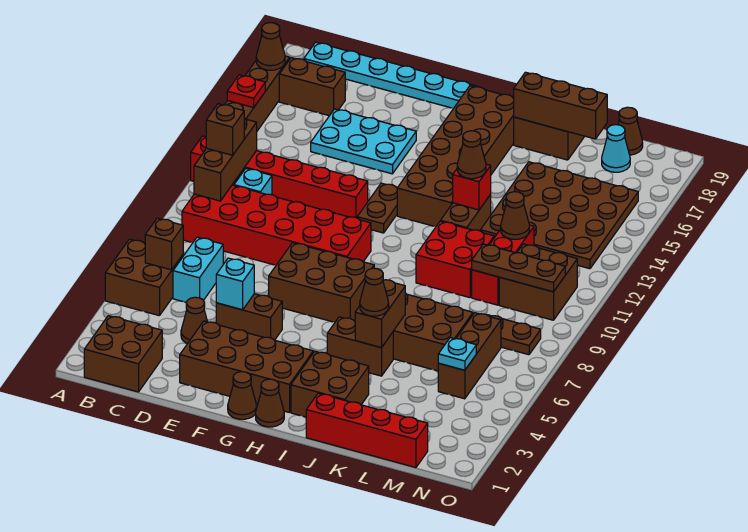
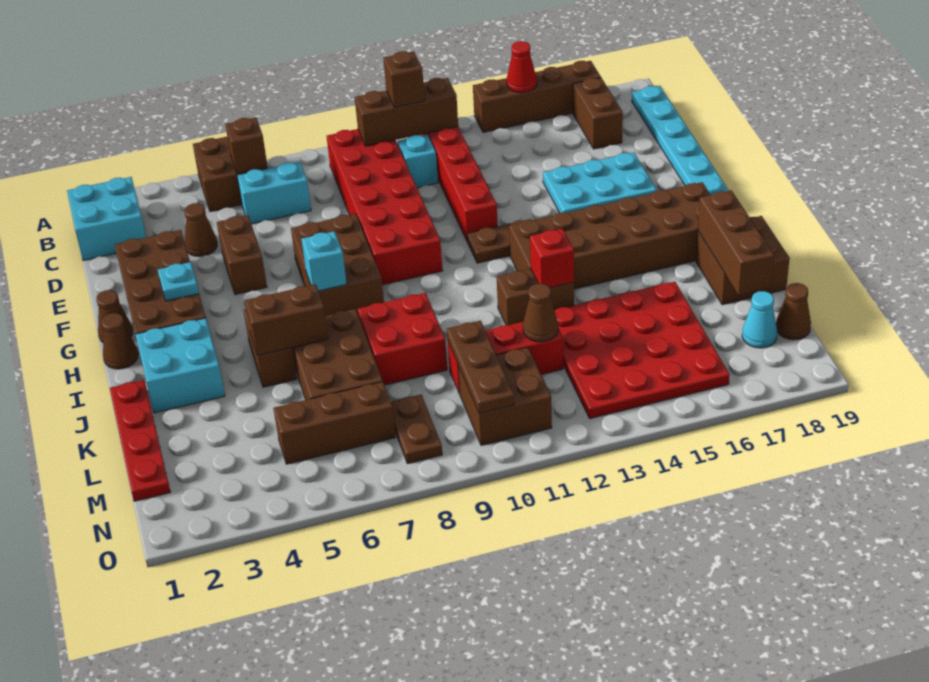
red 1x1 plate [227,75,265,108] -> red 1x1 cone [507,41,537,93]
brown 1x1 cone [256,23,285,70] -> none
brown 2x2 brick [84,316,162,392] -> cyan 2x2 brick [67,177,146,261]
cyan 2x3 plate [311,109,416,174] -> cyan 2x3 plate turned to [543,152,657,213]
cyan 1x1 brick [216,258,254,310] -> cyan 1x1 brick moved to [301,231,347,291]
brown 2x2 brick [291,351,369,417] -> cyan 2x2 brick [136,318,225,413]
red 1x4 brick [306,393,428,468] -> red 1x4 plate [110,380,170,501]
brown 1x1 cone [360,268,389,316] -> none
red 2x2 brick [416,221,494,298] -> red 2x2 brick moved to [358,293,447,385]
brown 1x1 cone [457,131,486,179] -> none
brown 4x4 plate [480,162,638,269] -> red 4x4 plate [554,282,729,419]
cyan 1x1 plate [438,338,476,370] -> cyan 1x1 plate moved to [158,262,199,301]

